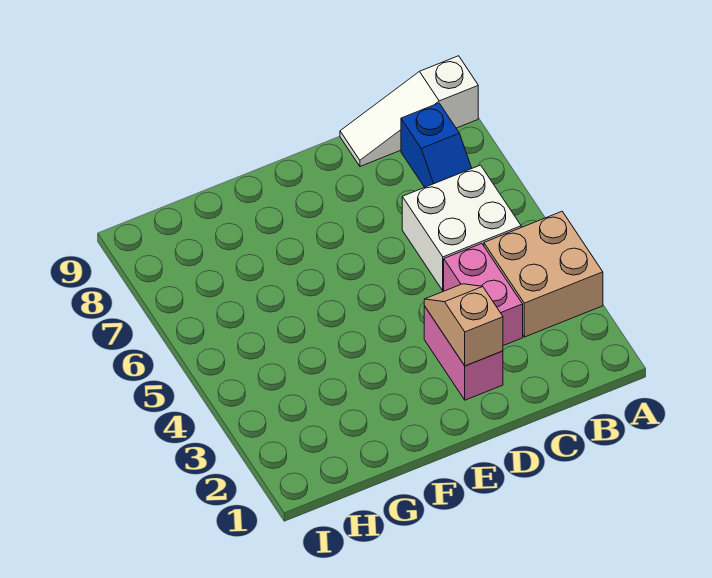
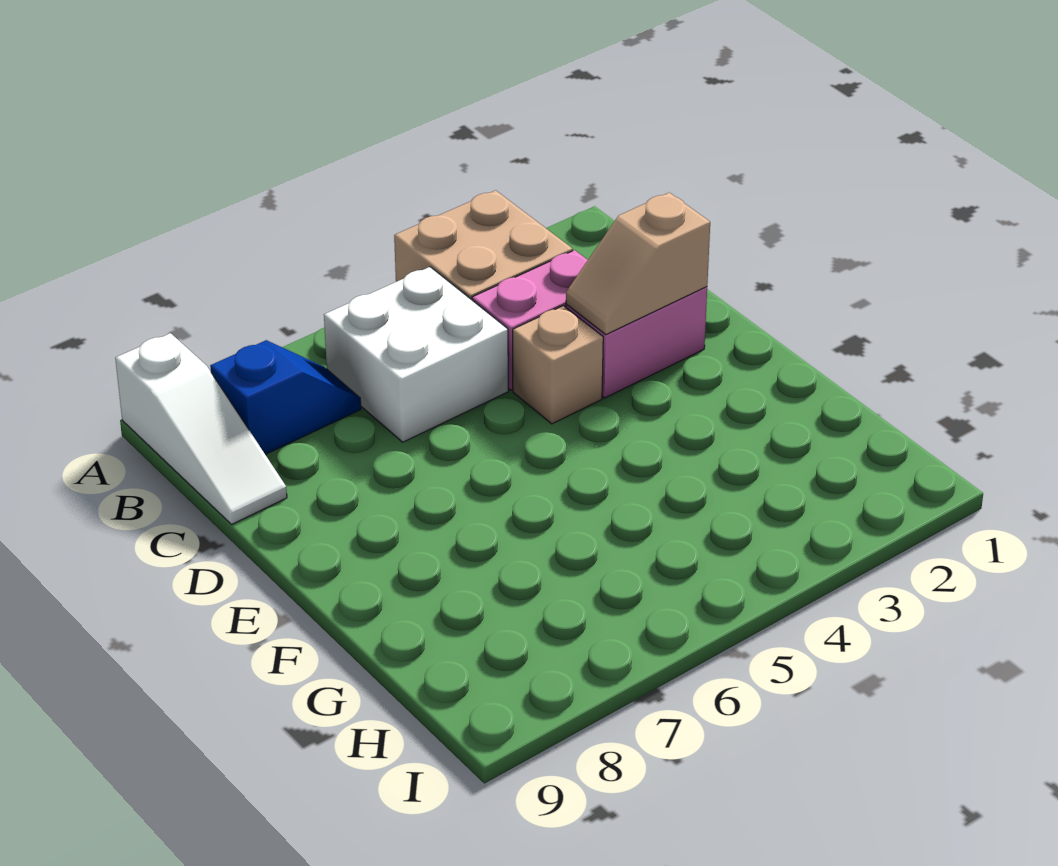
none -> tan 1x1 brick [513,306,603,424]

